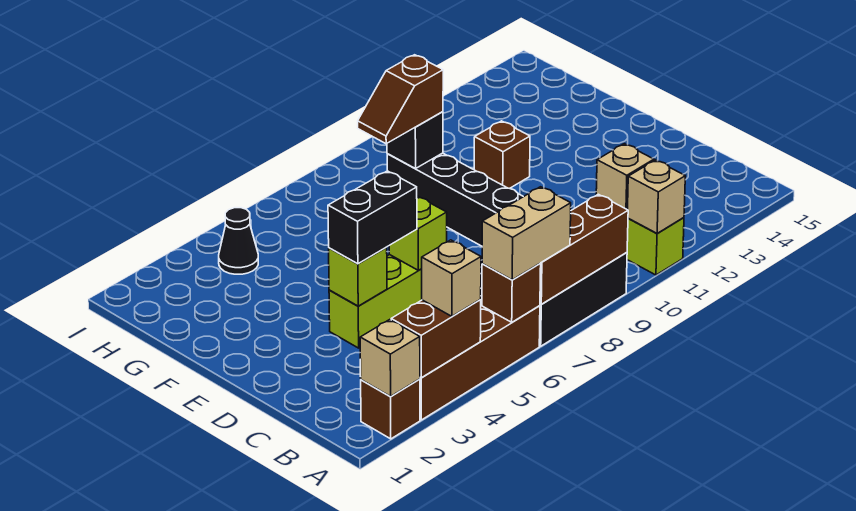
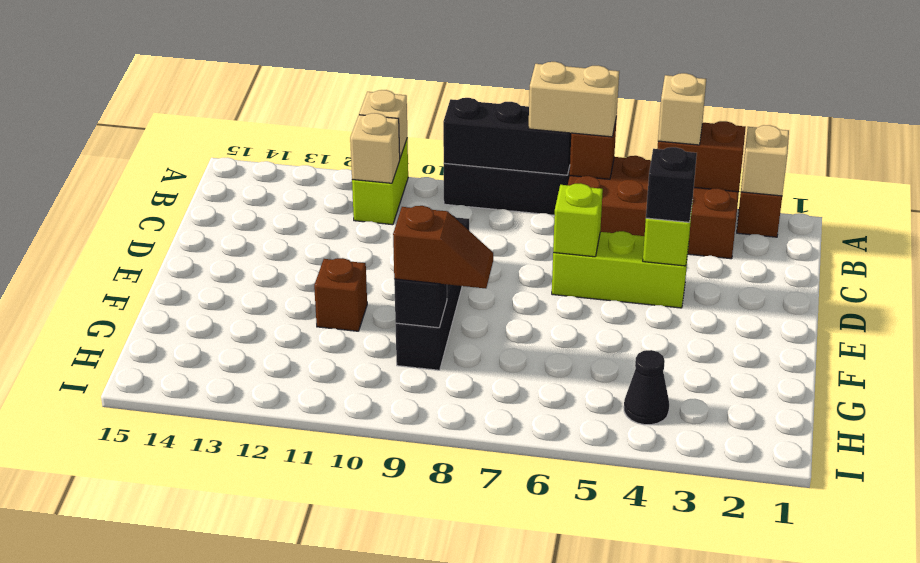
brown 1x3 brick [540,194,628,304] -> black 1x3 brick [443,98,571,175]
black 1x2 brick [328,171,417,264] -> black 1x1 brick [646,147,697,222]

